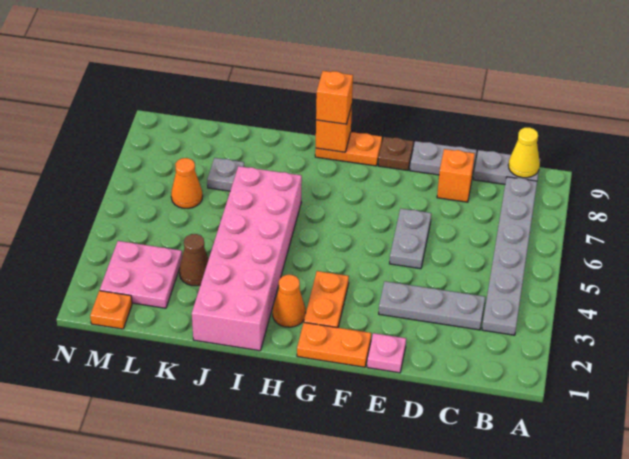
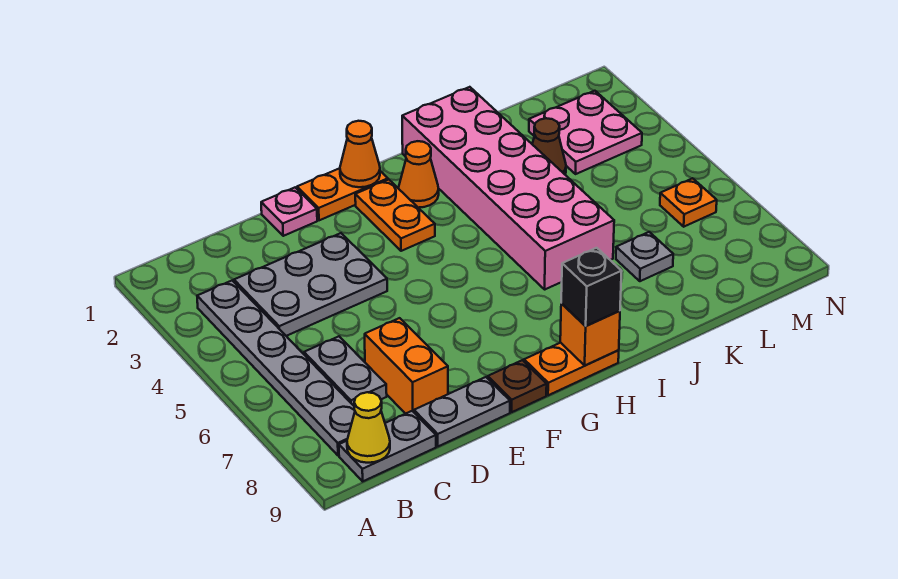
grey 1x3 plate [379,281,485,330] -> grey 2x3 plate [234,233,387,336]
orange 1x1 brick [437,149,475,202] -> orange 1x2 brick [365,318,448,414]
grey 1x2 plate [390,209,431,269] -> grey 1x2 plate moved to [304,336,387,406]
orange 1x1 brick [316,71,353,124] -> black 1x1 brick [561,248,622,326]
orange 1x1 cone [171,158,203,208] -> orange 1x1 cone moved to [340,121,380,187]
orange 1x1 plate [90,291,132,329] -> orange 1x1 plate moved to [660,178,717,227]

